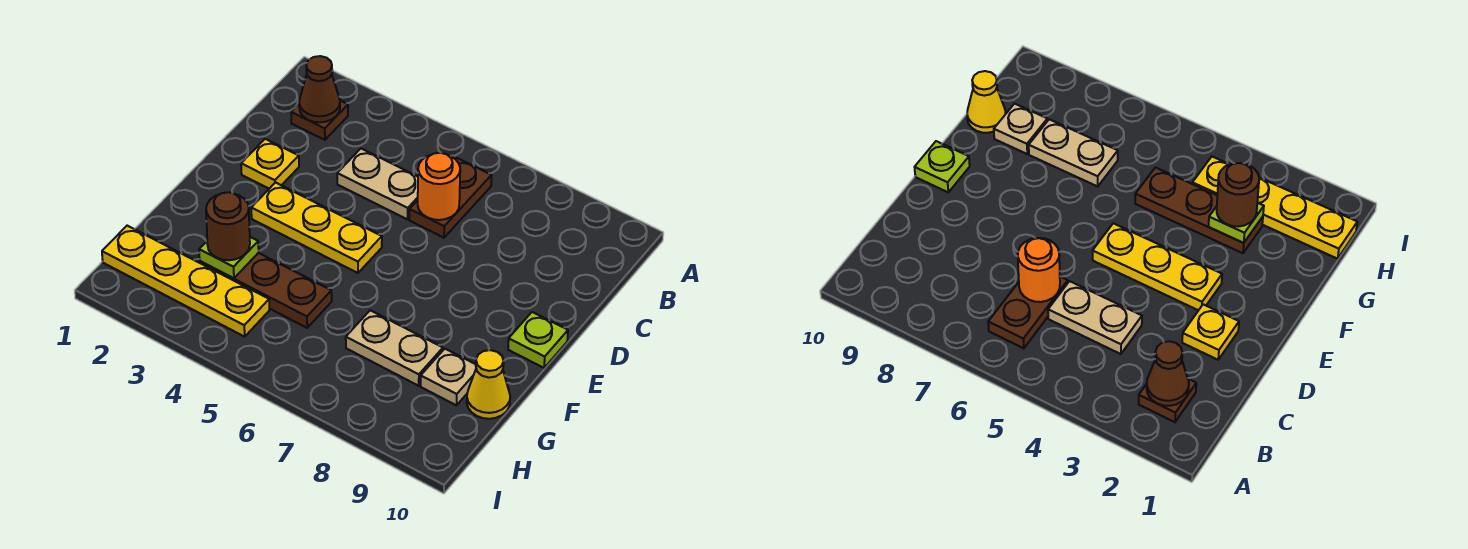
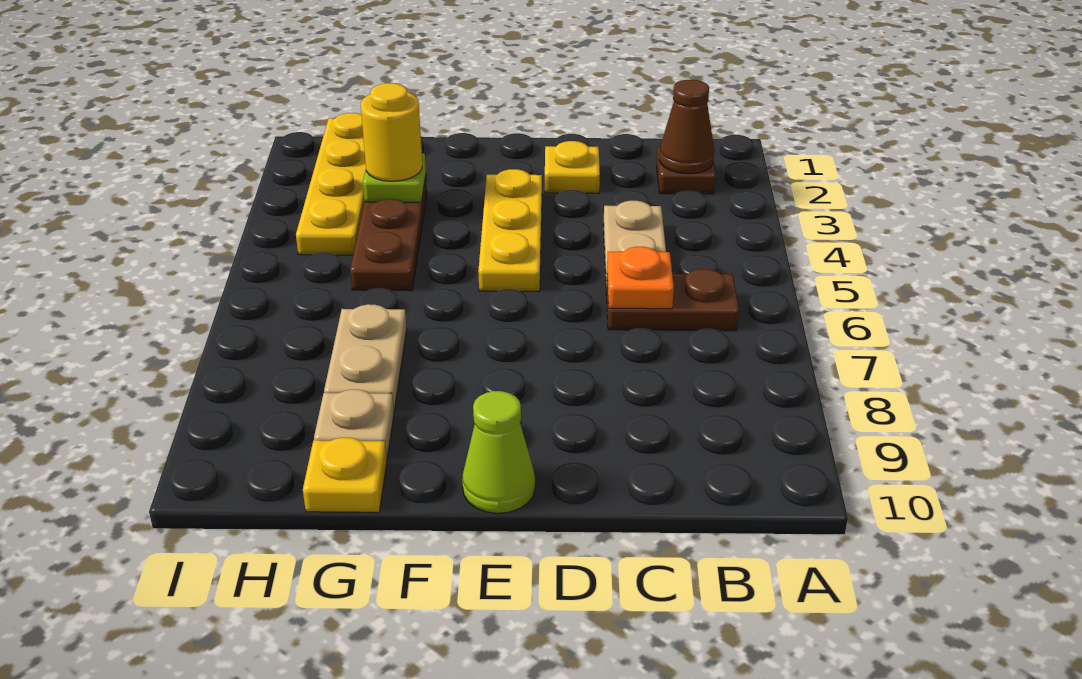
orange 1x1 round brick [418,153,460,220] -> orange 1x1 plate [607,247,674,309]
lime 1x1 plate [508,312,568,368] -> lime 1x1 cone [462,391,535,513]
brown 1x1 round brick [206,192,250,260] -> yellow 1x1 round brick [361,83,422,181]
yellow 1x1 cone [467,350,510,419] -> yellow 1x1 plate [303,438,387,512]

